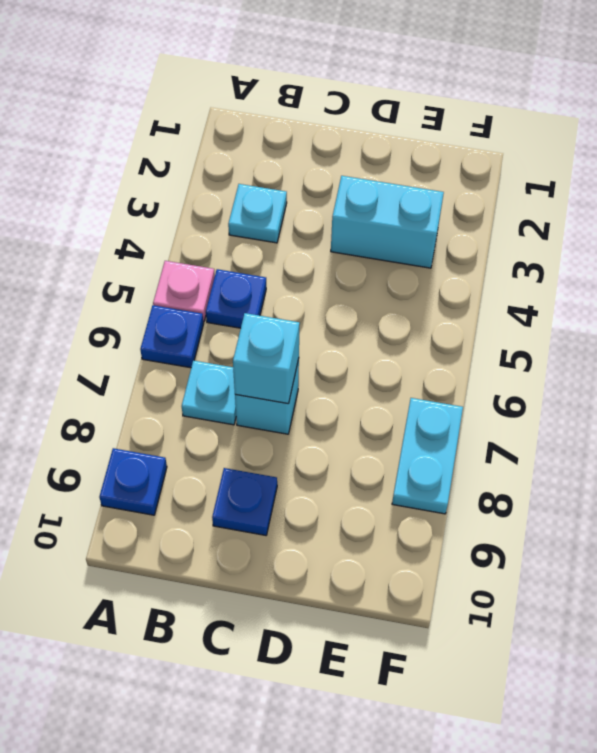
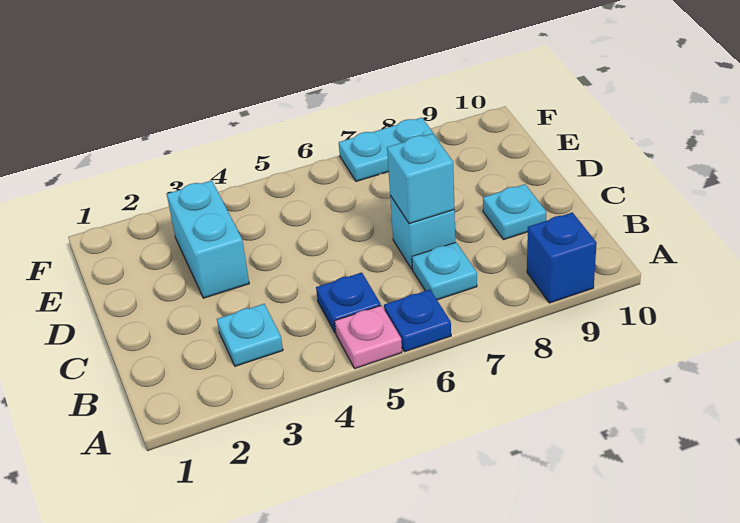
blue 1x1 plate [99,448,167,515] -> blue 1x1 brick [527,212,597,303]
blue 1x1 plate [212,468,277,535] -> cyan 1x1 plate [483,184,546,240]

